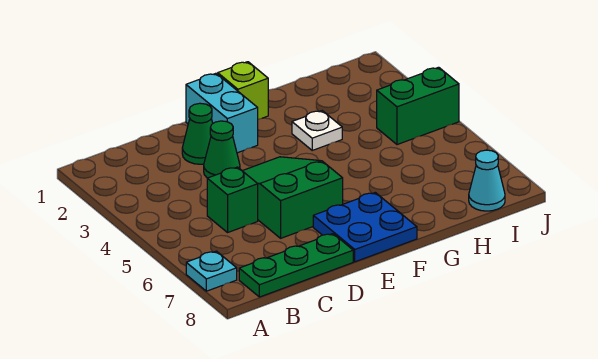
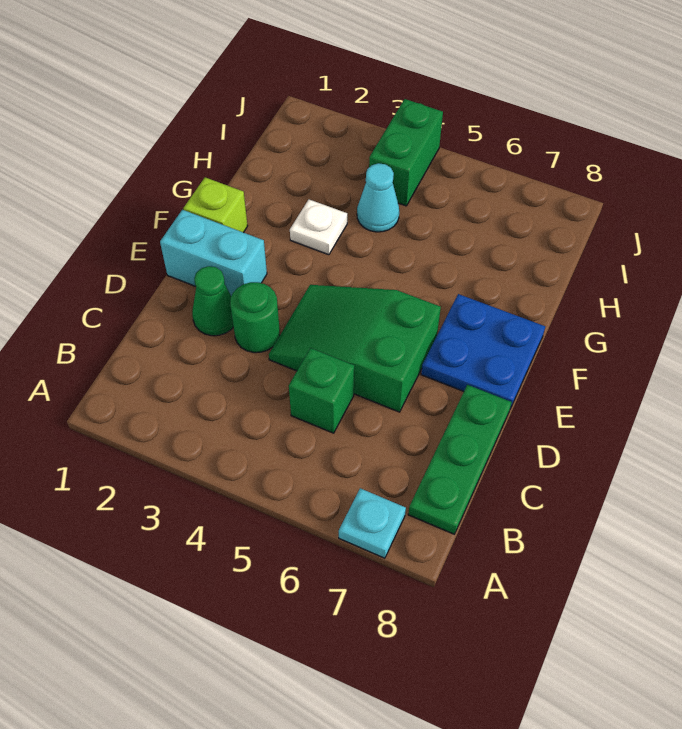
green 1x1 cone [204,121,240,178] -> green 1x1 round brick [230,282,280,353]
cyan 1x1 cone [469,150,505,211] -> cyan 1x1 cone moved to [357,163,399,232]

